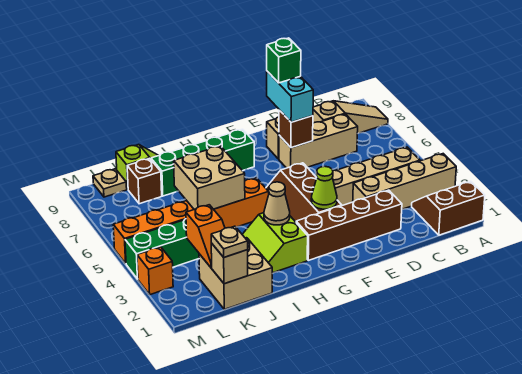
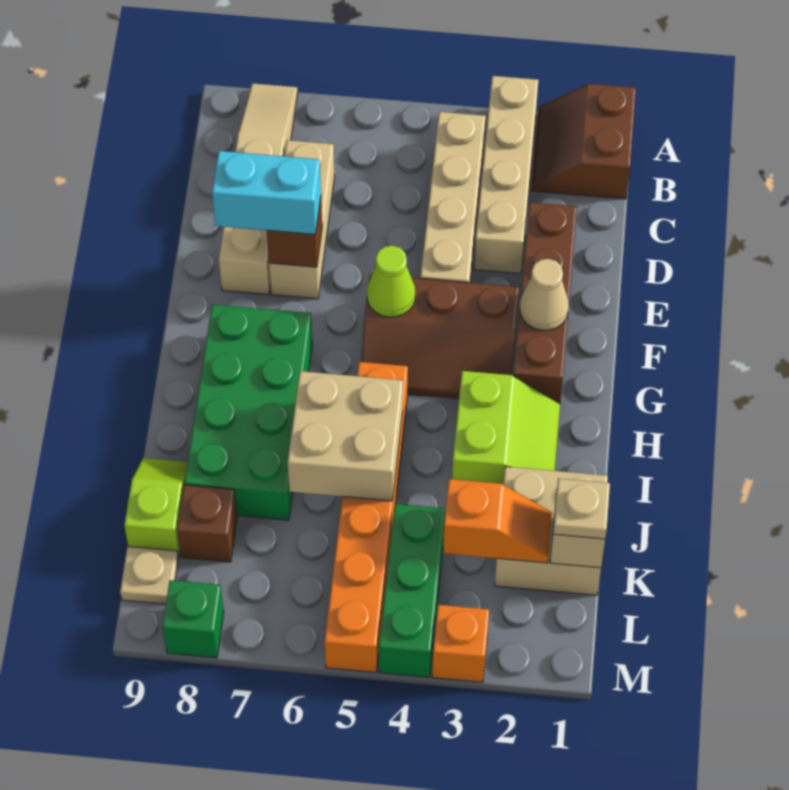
green 1x1 brick [267,38,301,83] -> green 1x1 brick moved to [162,580,224,658]
lime 1x1 cone [311,166,337,209] -> lime 1x1 cone moved to [367,245,415,317]
green 1x4 brick [151,129,254,196] -> green 2x4 brick [185,305,312,520]
lime 2x2 slope [242,213,308,273] -> lime 2x2 slope turned to [452,371,560,484]
tan 1x1 cone [264,182,290,225] -> tan 1x1 cone moved to [520,259,569,331]

